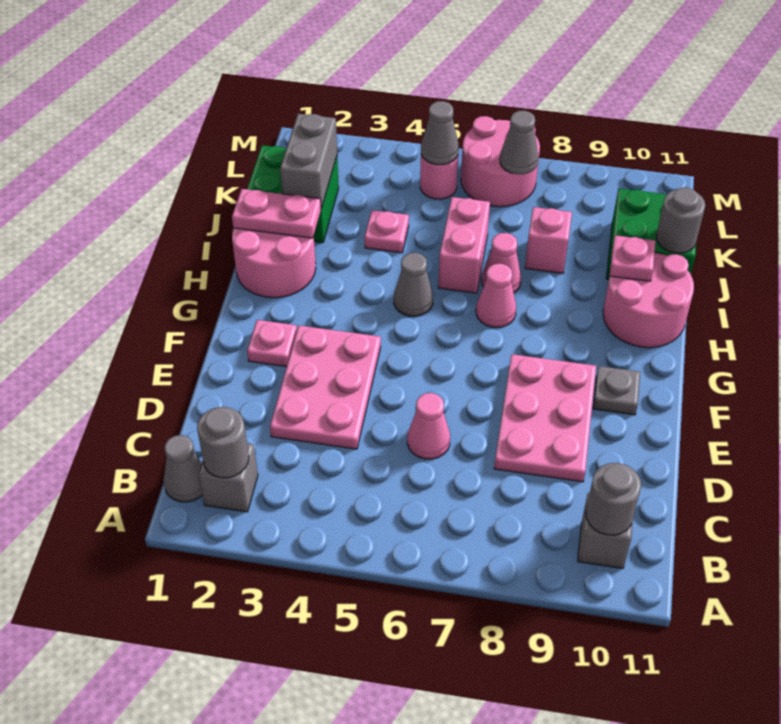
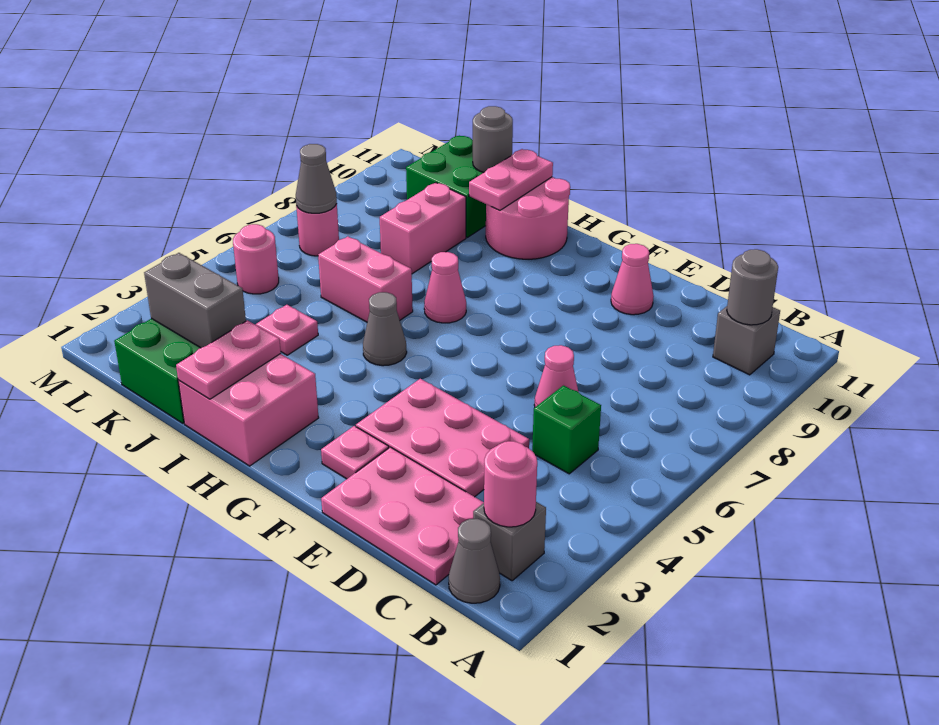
grey 1x1 round brick [197,407,249,478] -> pink 1x1 round brick [484,441,537,527]
none -> green 1x1 brick [532,386,601,474]
pink 2x3 plate [494,354,596,482] -> pink 2x3 plate moved to [321,447,484,585]
grey 1x1 plate [593,366,640,415] -> none
pink 2x2 round brick [232,228,316,298] -> pink 2x2 brick [178,354,319,466]
pink 1x1 cone [482,233,521,293] -> pink 1x1 cone moved to [611,244,654,315]
pink 1x1 plate [610,235,655,281] -> pink 1x2 plate [469,149,553,211]
pink 1x1 brick [525,207,572,273] -> pink 1x2 brick [380,183,466,274]
grey 1x1 cone [421,101,459,165] -> none
pink 2x2 round brick [461,116,540,207] -> pink 1x1 round brick [296,204,339,256]

